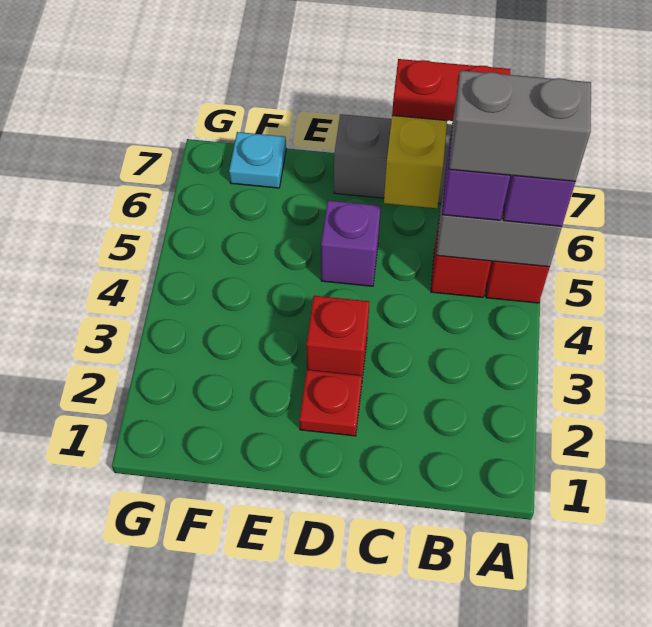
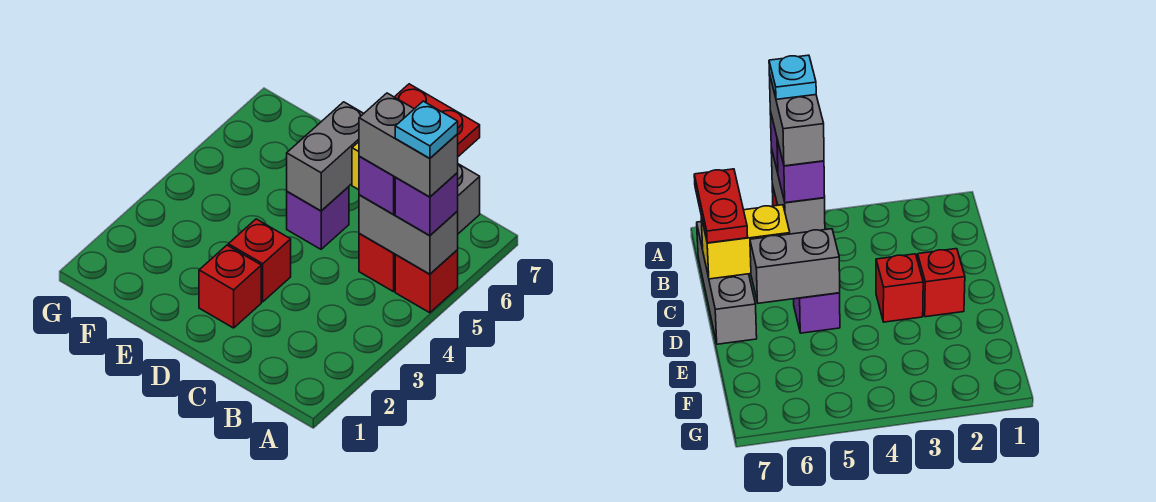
red 1x1 plate [299,370,362,436] -> red 1x1 brick [199,245,261,328]
none -> grey 1x2 brick [287,102,364,211]
cyan 1x1 plate [229,132,286,188] -> cyan 1x1 plate moved to [395,101,458,158]

